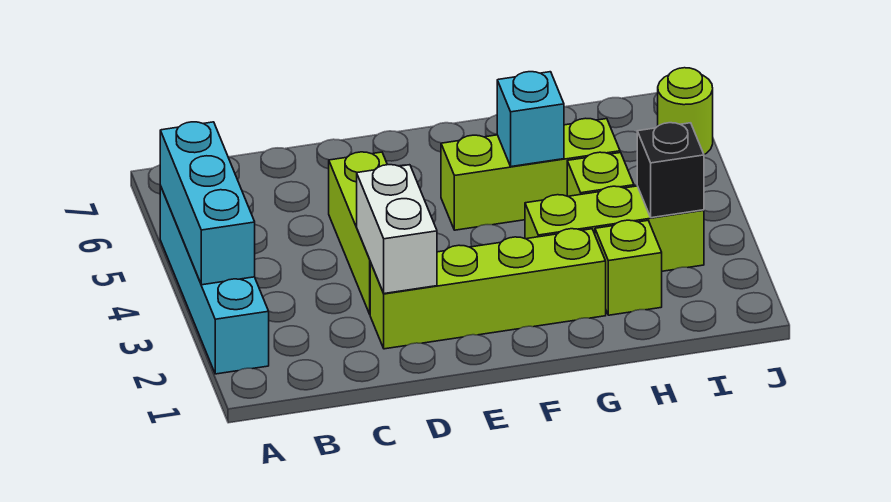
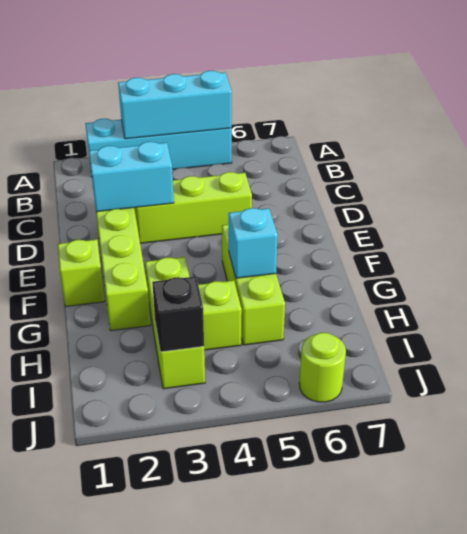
white 1x2 brick [357,165,437,294] -> cyan 1x2 brick [89,142,174,212]
lime 1x1 brick [595,220,662,315] -> lime 1x1 brick moved to [58,239,105,306]

